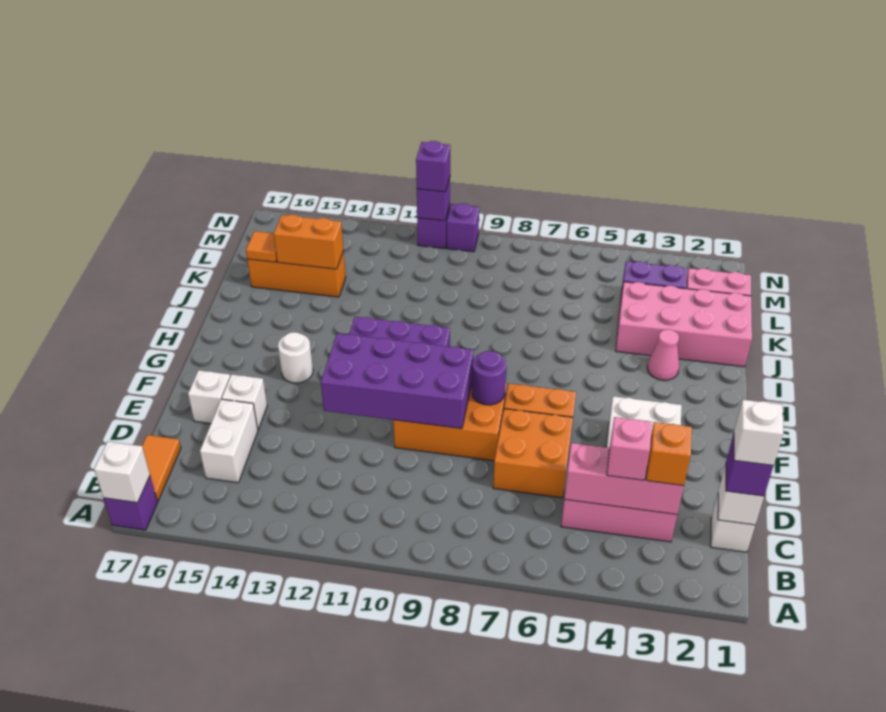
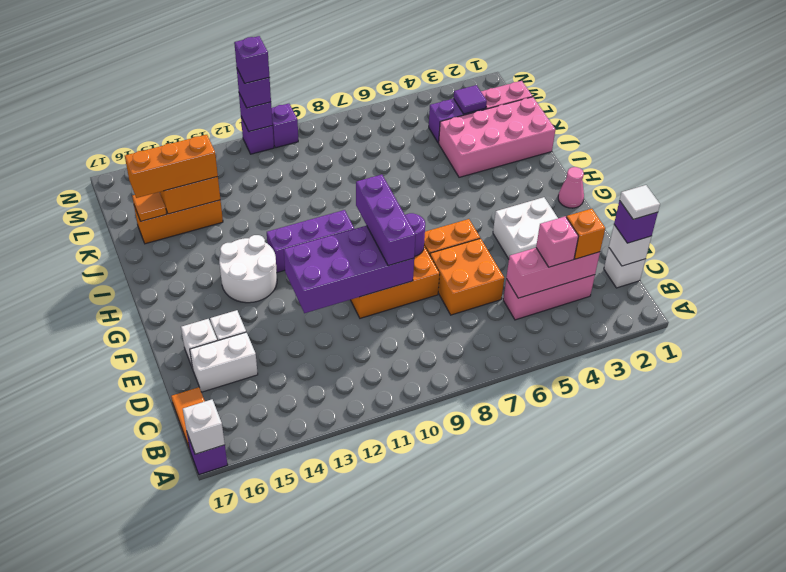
white 1x1 brick [734,400,783,466] -> white 1x1 tile [620,185,660,219]
white 1x2 brick [200,399,258,483] -> white 1x2 brick turned to [190,332,258,392]
none -> purple 1x3 brick [356,175,416,266]
white 1x1 round brick [278,332,313,383] -> white 2x2 round brick [219,235,277,303]
pink 1x1 cone [647,329,679,380] -> pink 1x1 cone moved to [558,167,584,208]
none -> orange 1x3 brick [125,135,218,198]
none -> purple 1x1 tile [454,85,487,114]
none -> purple 1x1 brick [234,36,269,83]

